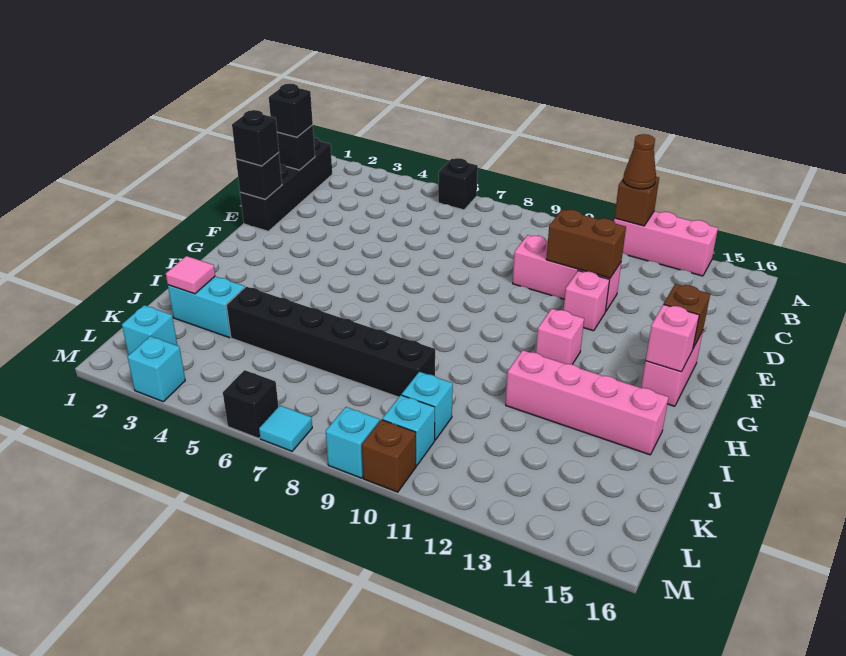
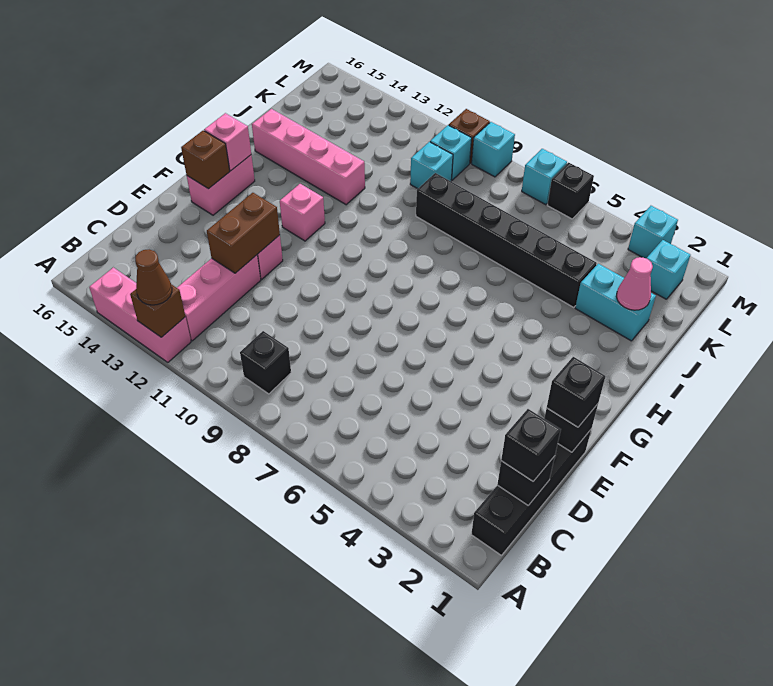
black 1x1 brick [438,158,478,210] -> black 1x1 brick moved to [240,331,291,394]
pink 1x3 brick [513,235,621,311] -> pink 1x3 brick turned to [177,255,261,341]
brown 1x2 brick [546,210,626,278] -> brown 1x2 brick turned to [207,193,280,273]
pink 1x1 tile [166,256,215,294] -> pink 1x1 cone [617,257,653,310]
cyan 1x1 tile [259,406,312,451] -> cyan 1x1 brick [522,149,567,205]

